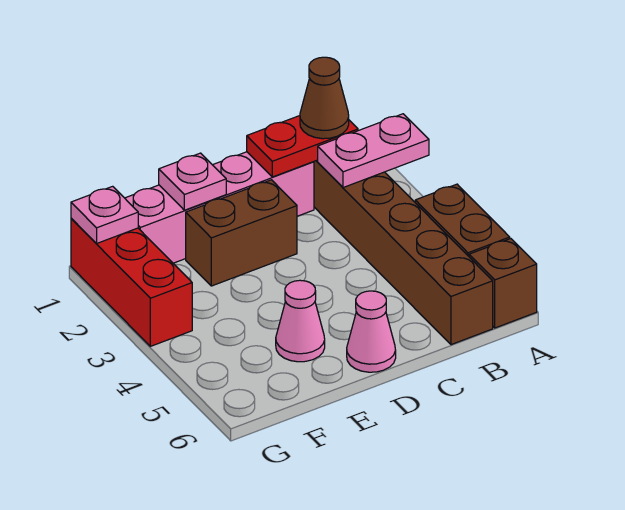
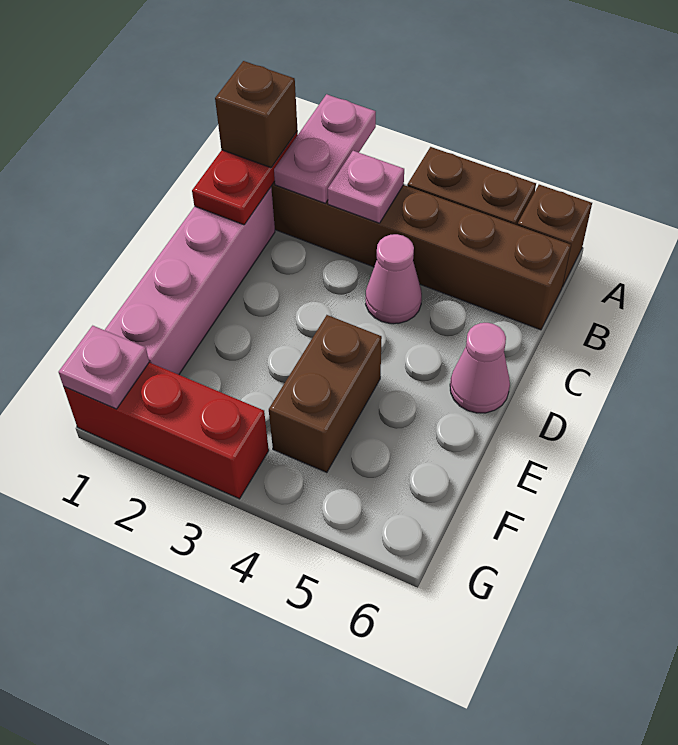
brown 1x1 cone [300,57,349,139] -> brown 1x1 brick [215,61,298,168]
brown 1x2 brick [186,180,297,286] -> brown 1x2 brick moved to [269,315,382,472]
pink 1x1 plate [159,153,226,210] -> pink 1x1 plate moved to [328,151,404,223]
pink 1x1 cone [276,280,325,362] -> pink 1x1 cone moved to [366,234,422,324]

